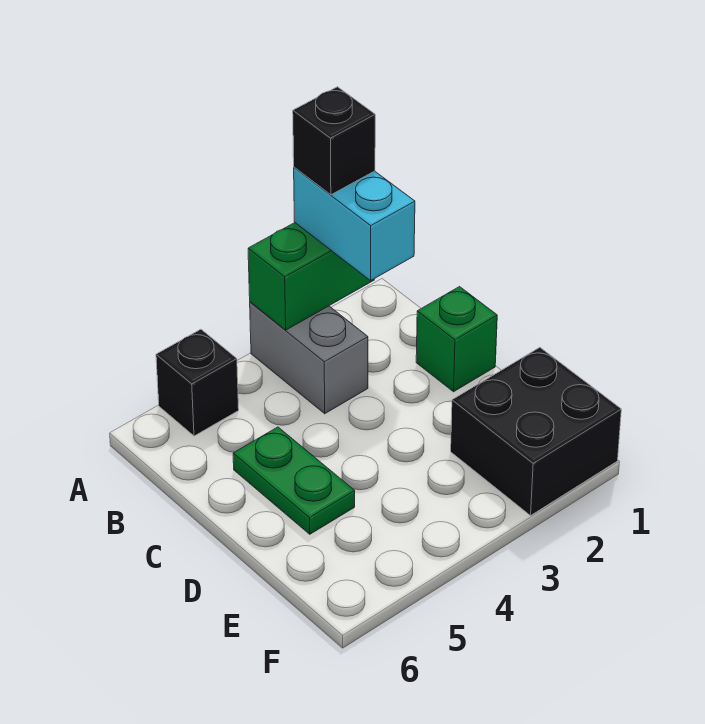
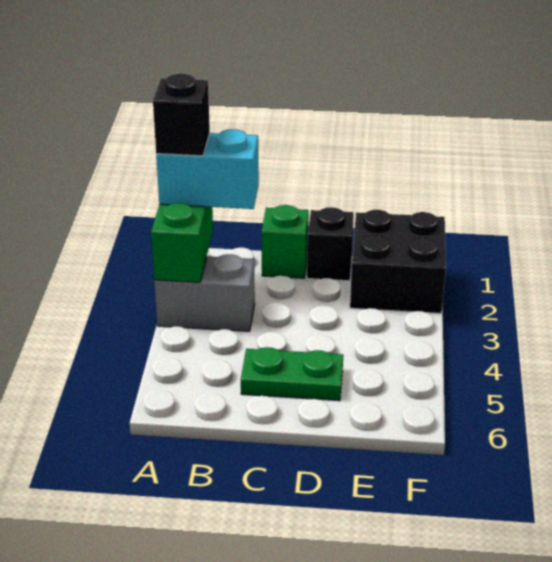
black 1x1 brick [156,329,239,436] -> black 1x1 brick moved to [307,207,354,281]

